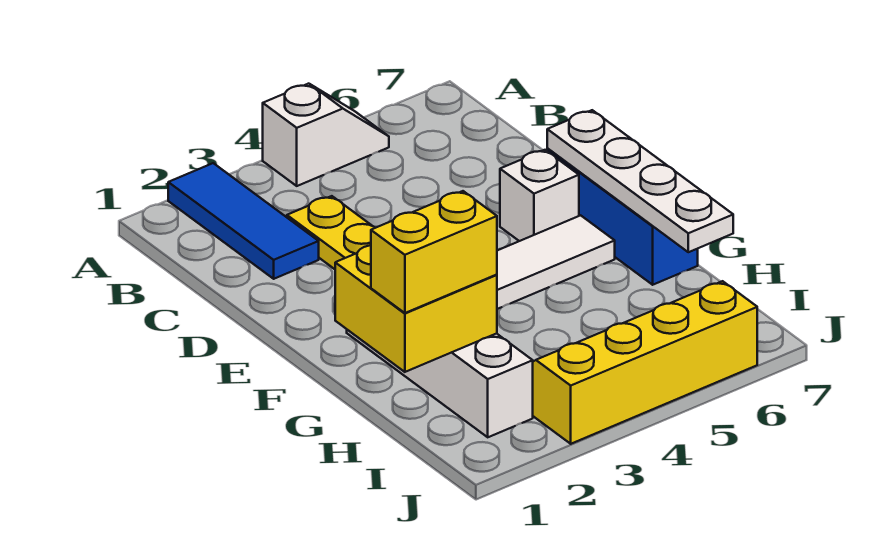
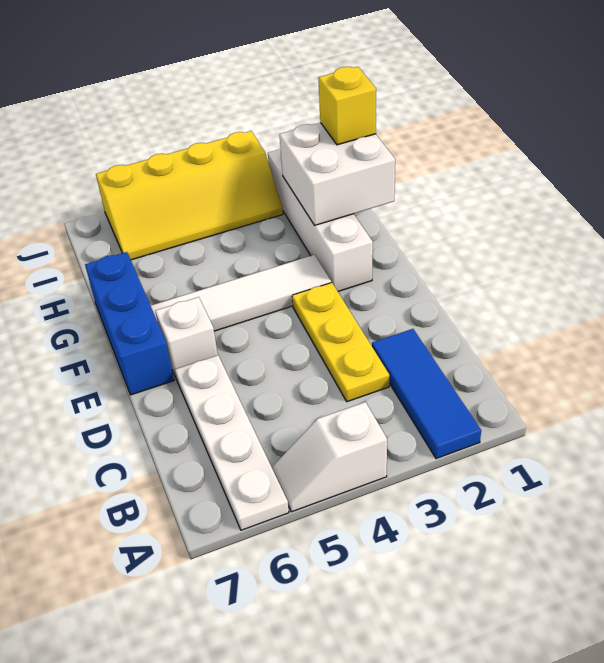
white 1x4 plate [547,110,733,252] -> white 1x4 plate moved to [175,355,289,530]
yellow 2x2 brick [335,245,497,372] -> white 2x2 brick [279,123,395,225]
yellow 1x2 brick [371,191,497,313] -> yellow 1x1 brick [318,67,376,145]

